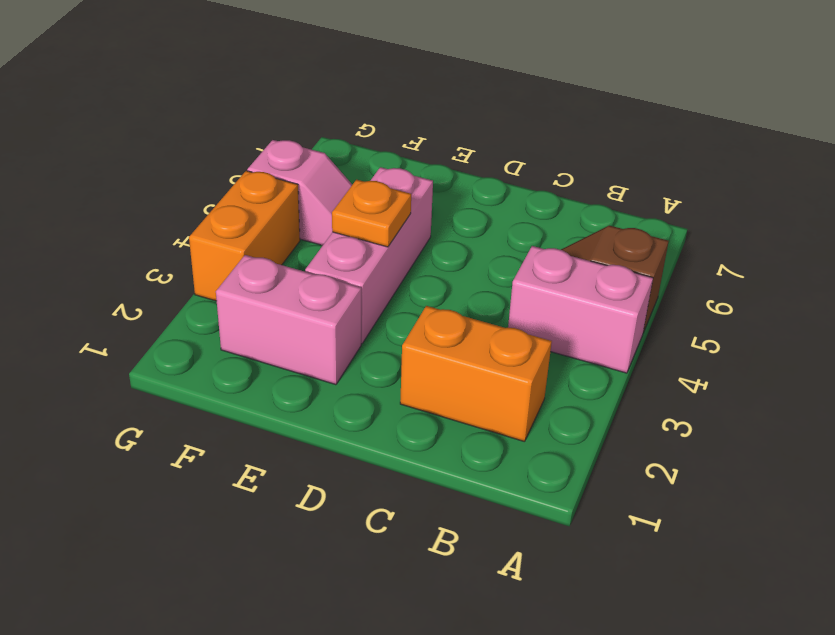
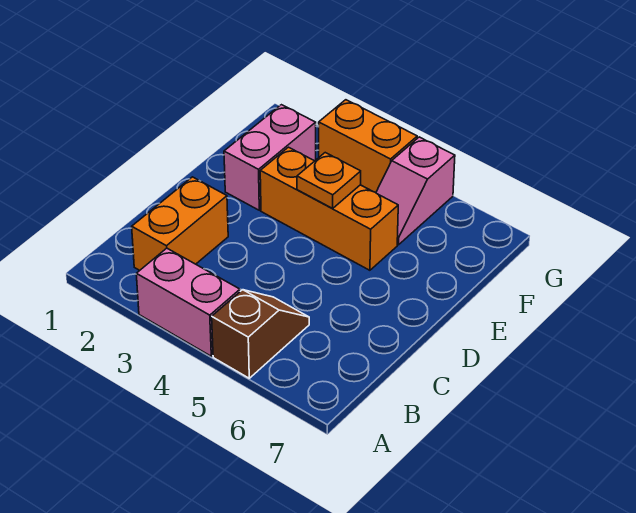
pink 1x2 brick [508,246,653,373] -> pink 1x2 brick turned to [136,248,240,356]
pink 1x3 brick [305,167,433,344] -> orange 1x3 brick [260,147,398,270]

